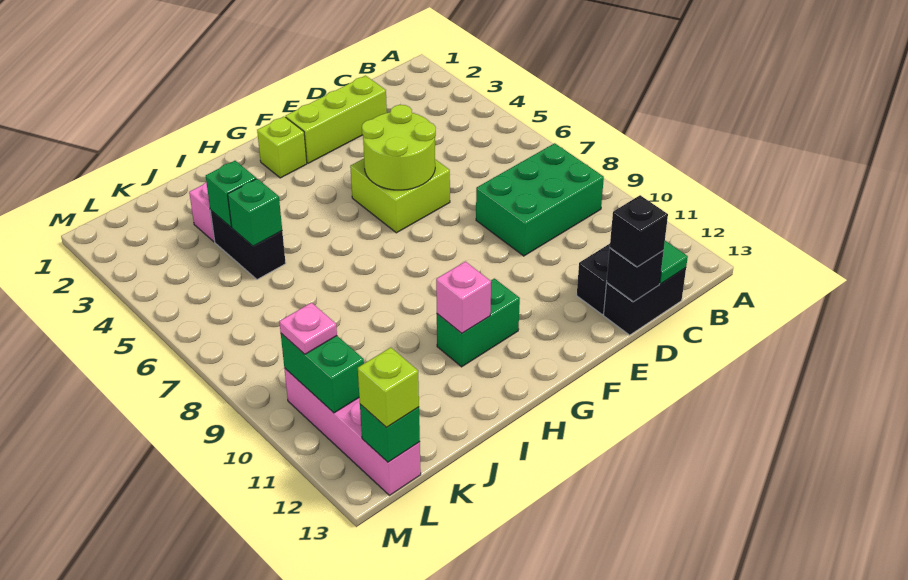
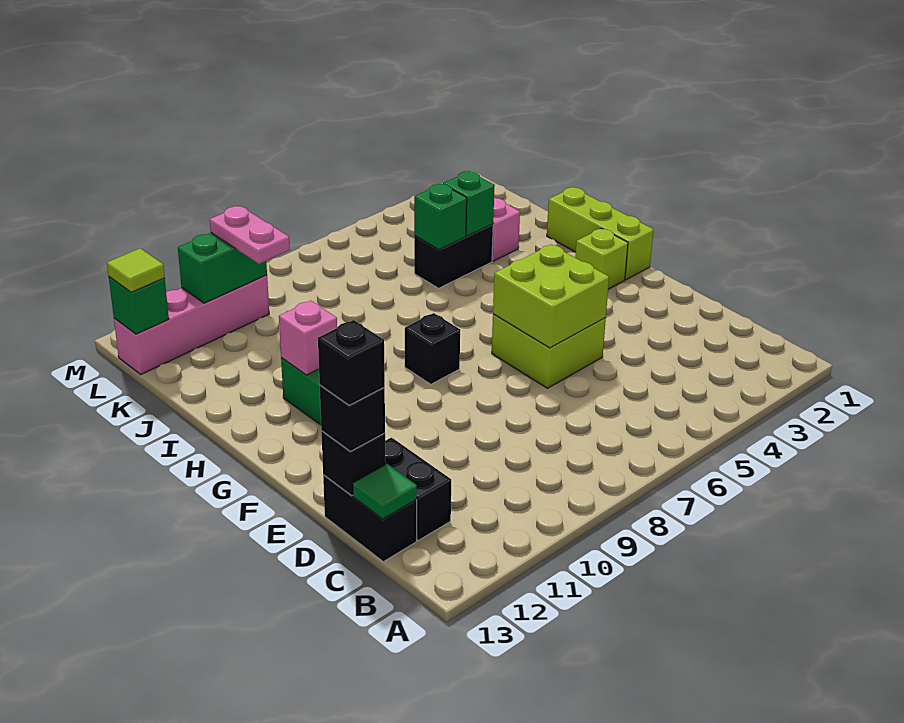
green 2x3 brick [476,143,604,256] -> none
lime 1x3 brick [285,76,387,163] -> lime 1x3 brick moved to [547,187,654,280]
none -> black 1x1 brick [318,320,385,405]
lime 2x2 round brick [362,105,436,190] -> lime 2x2 brick [493,245,609,348]
none -> black 1x1 brick [405,313,460,384]
pink 1x1 plate [279,303,337,354] -> pink 1x2 plate [210,206,290,264]
lime 1x1 brick [358,347,419,428] -> lime 1x1 tile [107,248,165,292]

